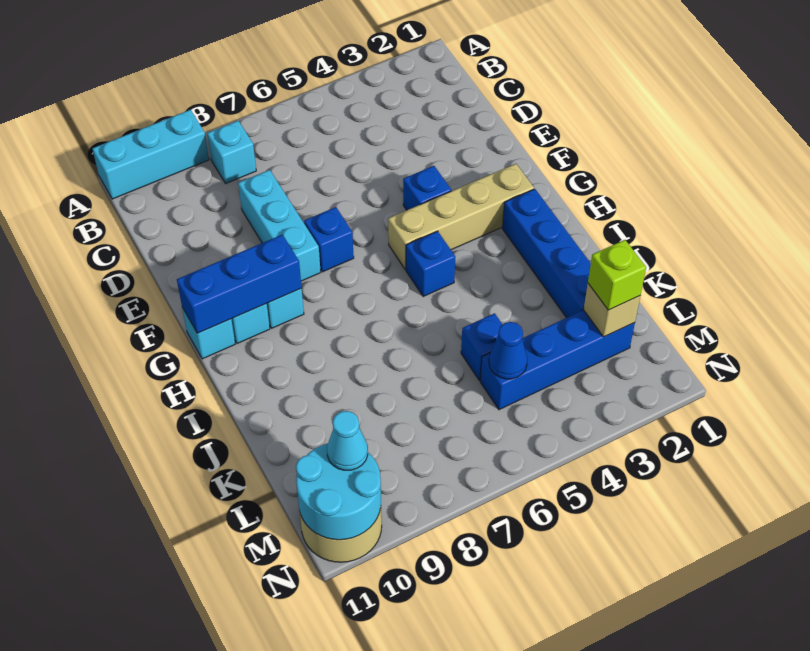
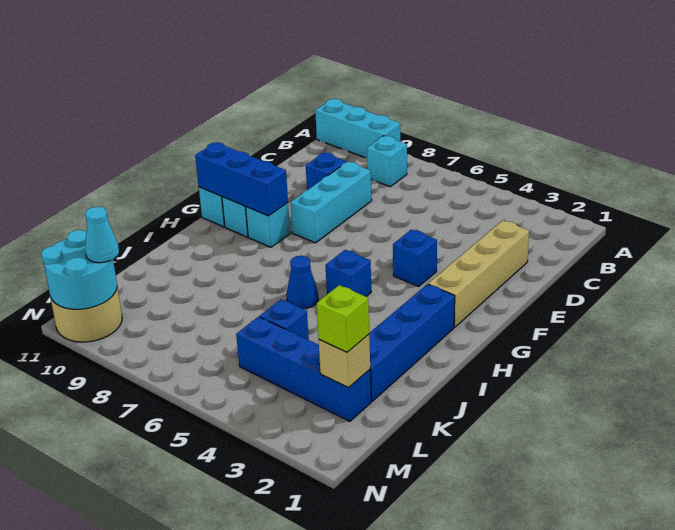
blue 1x1 brick [304,207,354,272] -> blue 1x1 brick moved to [306,153,346,190]
tan 1x4 brick [388,164,534,270] -> tan 1x4 brick turned to [428,220,529,327]
blue 1x1 cone [489,322,527,379] -> blue 1x1 cone moved to [286,256,318,309]

